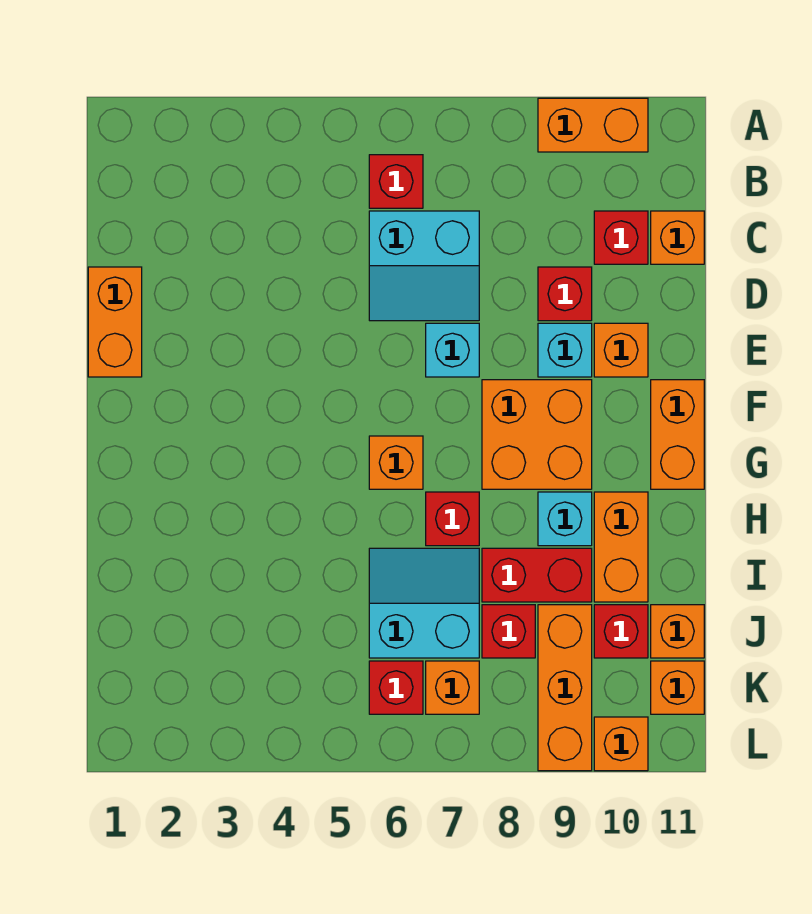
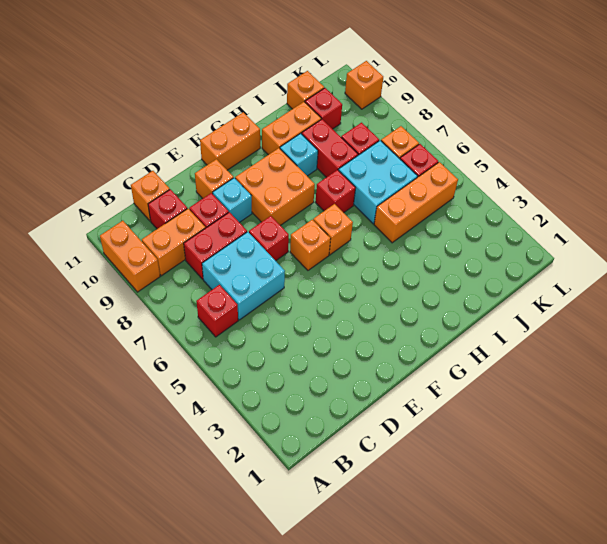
cyan 2x2 slope [369,211,479,321] -> cyan 2x2 brick [202,232,285,320]
none -> red 1x2 brick [184,212,247,279]
orange 1x2 brick [88,267,142,377] -> orange 1x2 brick moved to [142,209,205,276]
cyan 1x1 brick [426,323,479,377] -> red 1x1 brick [249,216,289,261]
cyan 2x2 slope [369,548,479,658] -> cyan 2x2 brick [338,140,418,224]
orange 1x3 brick [538,605,592,771] -> orange 1x3 brick moved to [374,162,458,243]
orange 1x1 brick [651,661,704,714] -> orange 1x1 brick moved to [290,220,331,270]

